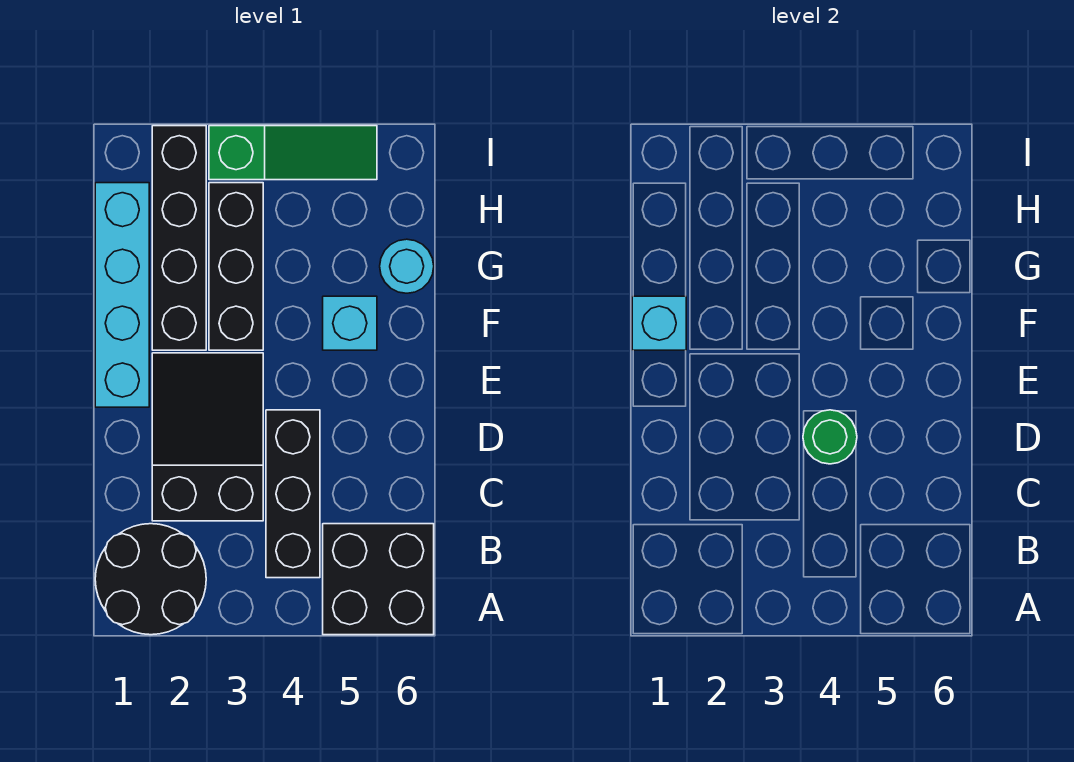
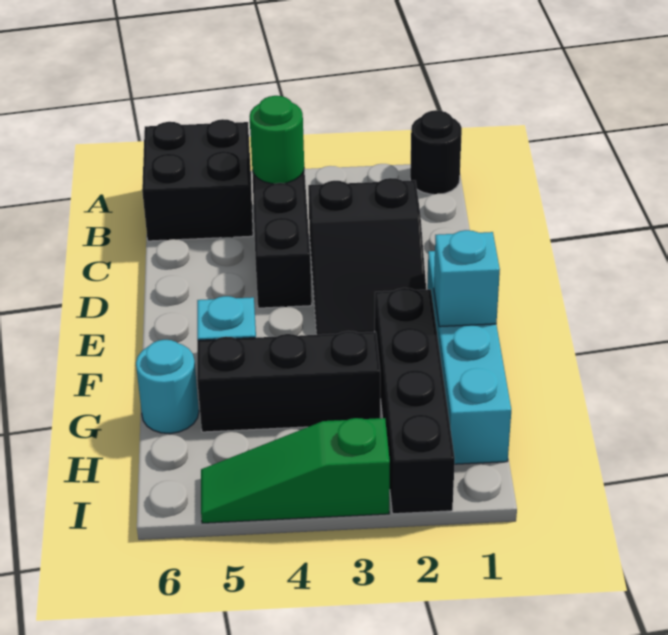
black 2x2 round brick [95,524,206,635] -> black 1x1 round brick [410,110,462,194]
green 1x1 round brick [803,410,857,464] -> green 1x1 round brick moved to [250,96,304,184]
black 1x3 brick [209,183,263,350] -> black 1x3 brick turned to [197,331,380,432]

